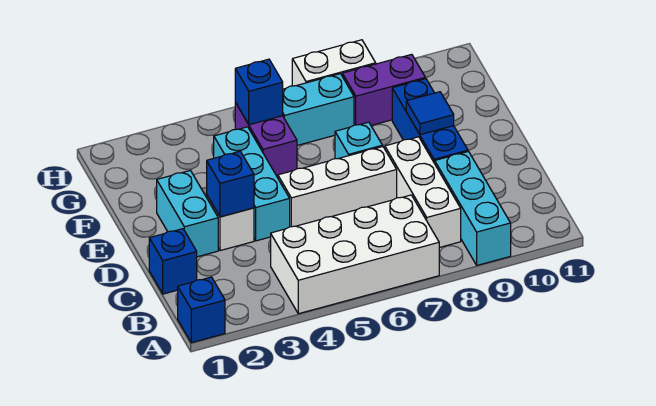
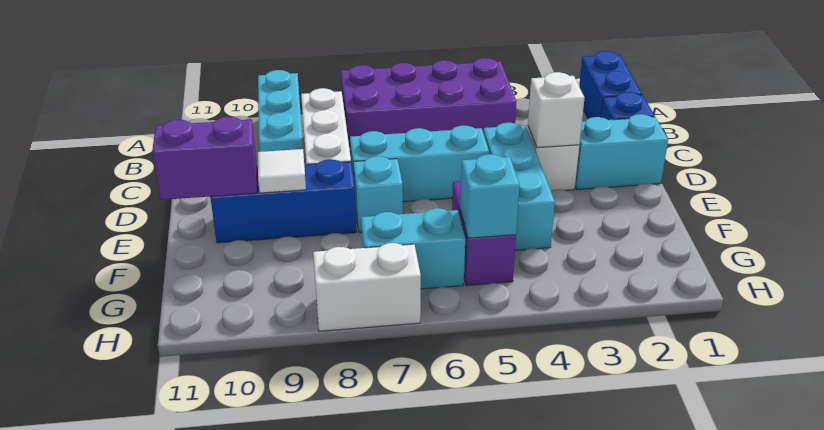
blue 1x1 brick [178,277,225,343] -> blue 1x2 brick [579,51,642,119]
white 2x4 brick [271,195,439,314] -> purple 2x4 brick [341,58,516,155]
cyan 1x2 brick [157,170,218,257] -> cyan 1x2 brick turned to [575,114,668,190]
blue 1x1 brick [207,151,254,217] -> white 1x1 brick [528,72,584,148]
white 1x3 brick [278,146,397,227] -> cyan 1x3 brick [350,125,489,202]
blue 1x3 brick [392,79,468,163] -> blue 1x3 brick turned to [210,159,356,243]
blue 1x1 tile [406,92,454,135] -> white 1x1 tile [258,149,306,193]
blue 1x1 brick [235,59,283,125] -> cyan 1x1 brick [460,154,520,238]
purple 1x2 brick [342,54,425,125] -> purple 1x2 brick moved to [152,117,257,200]

